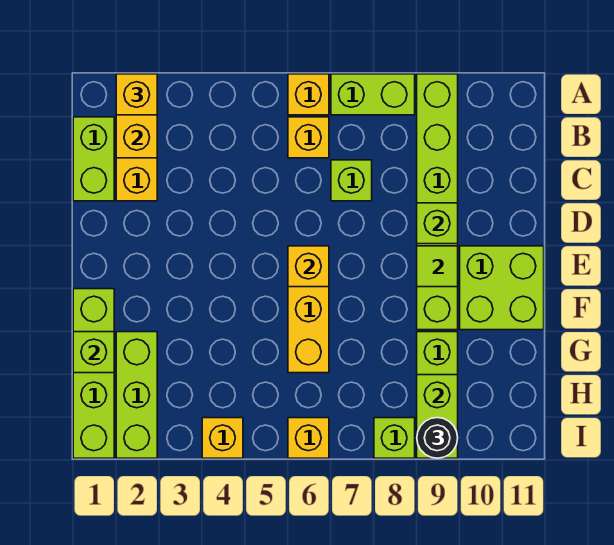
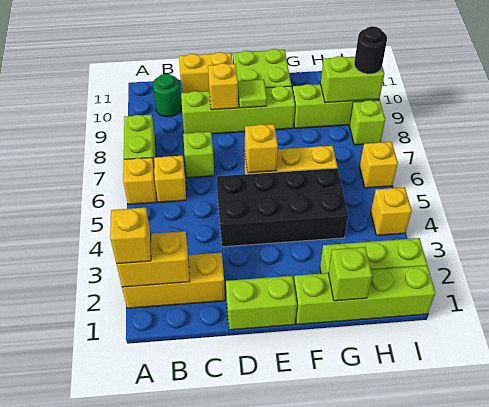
lime 1x6 brick [417,74,458,330] -> lime 1x4 brick [181,86,295,134]
lime 1x2 brick [73,117,114,201] -> lime 1x2 brick moved to [226,276,297,330]
none -> green 1x1 round brick [153,74,181,117]
none -> yellow 1x2 brick [179,52,233,93]
none -> black 2x4 brick [217,168,348,247]
lime 1x1 brick [417,203,458,244] -> yellow 1x1 brick [208,63,238,110]

